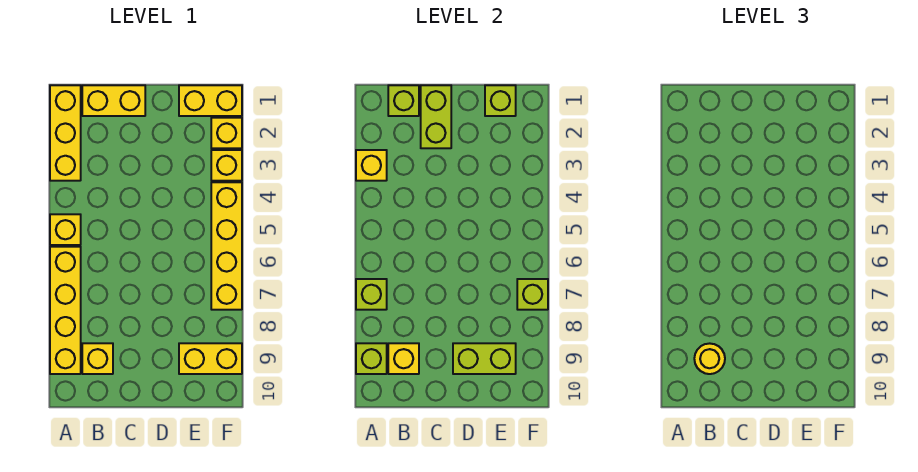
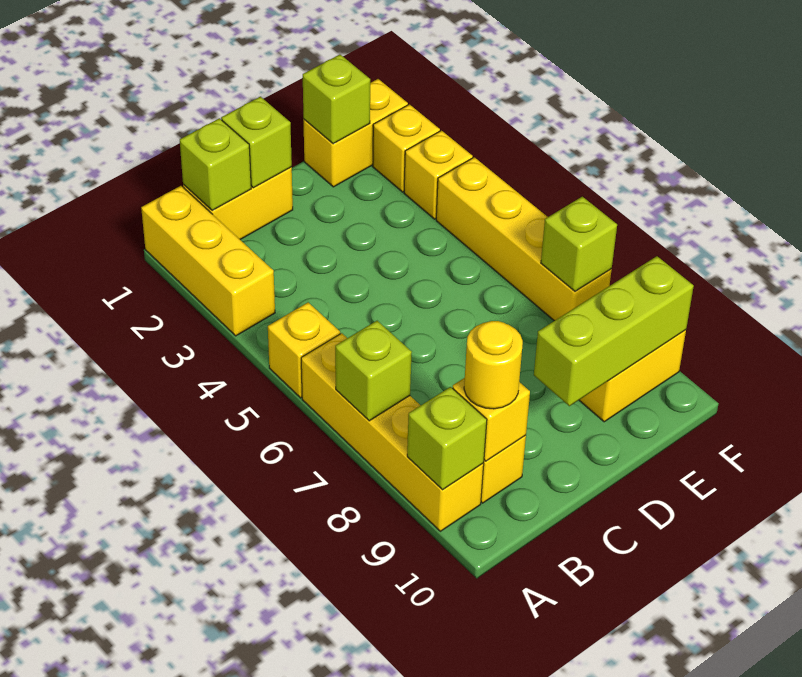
yellow 1x1 brick [356,150,387,181] -> none
lime 1x2 brick [421,85,451,148] -> lime 1x1 brick [221,97,292,188]
lime 1x2 brick [453,343,516,374] -> lime 1x3 brick [534,256,694,406]

